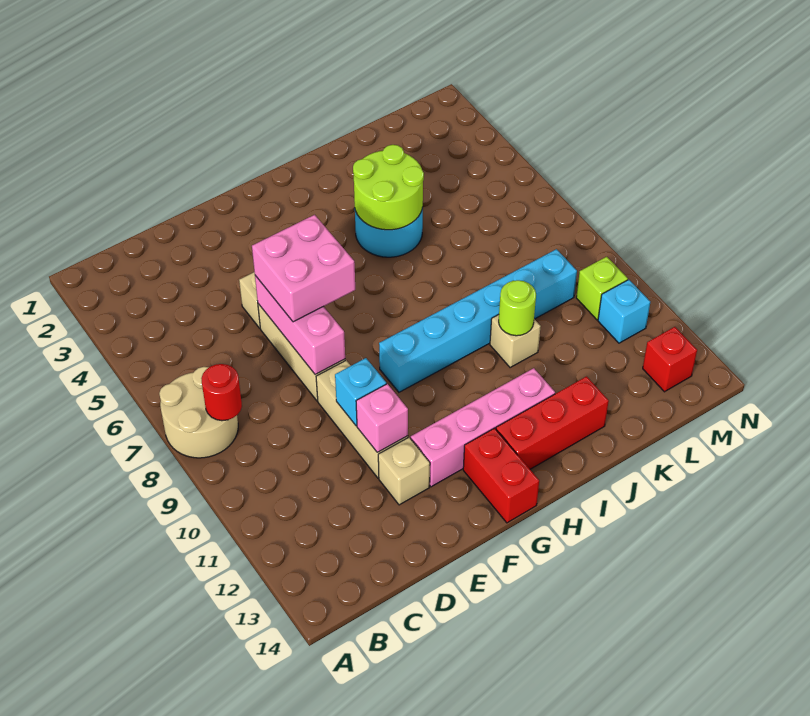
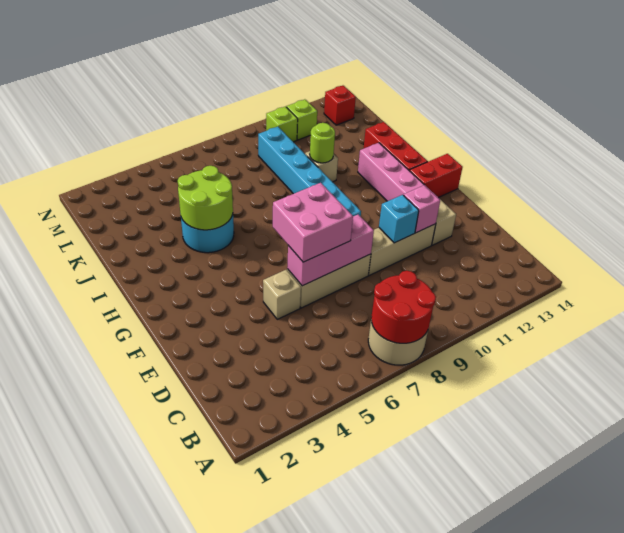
red 1x1 round brick [201,364,242,421] -> red 2x2 round brick [371,271,436,343]
cyan 1x1 brick [598,280,650,343] -> lime 1x1 brick [286,99,317,140]

